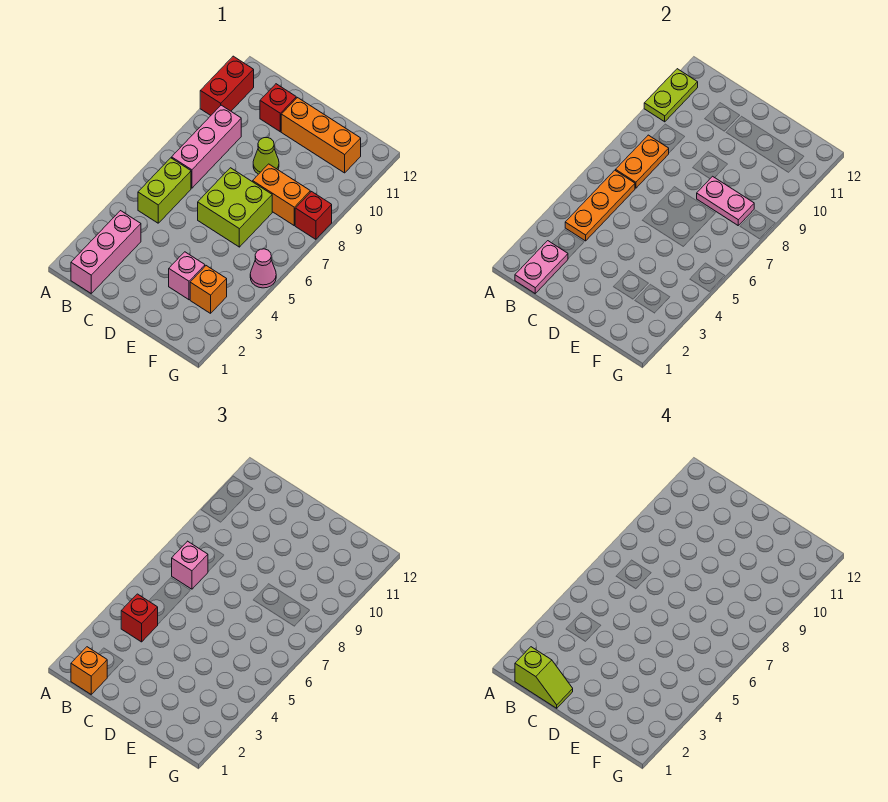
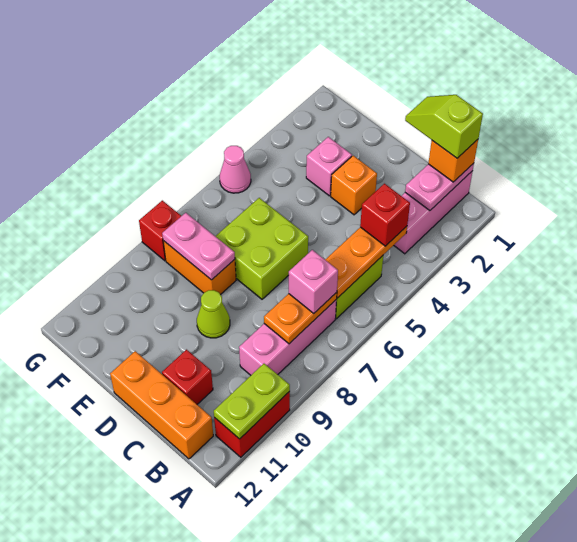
orange 1x3 brick [281,98,361,173] -> orange 1x3 brick moved to [110,351,213,459]
orange 1x1 brick [190,266,227,313] -> orange 1x1 brick moved to [331,156,377,215]

